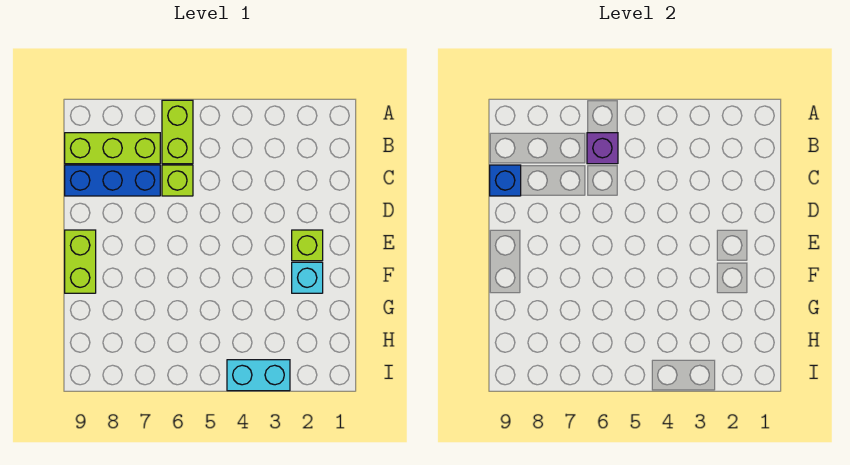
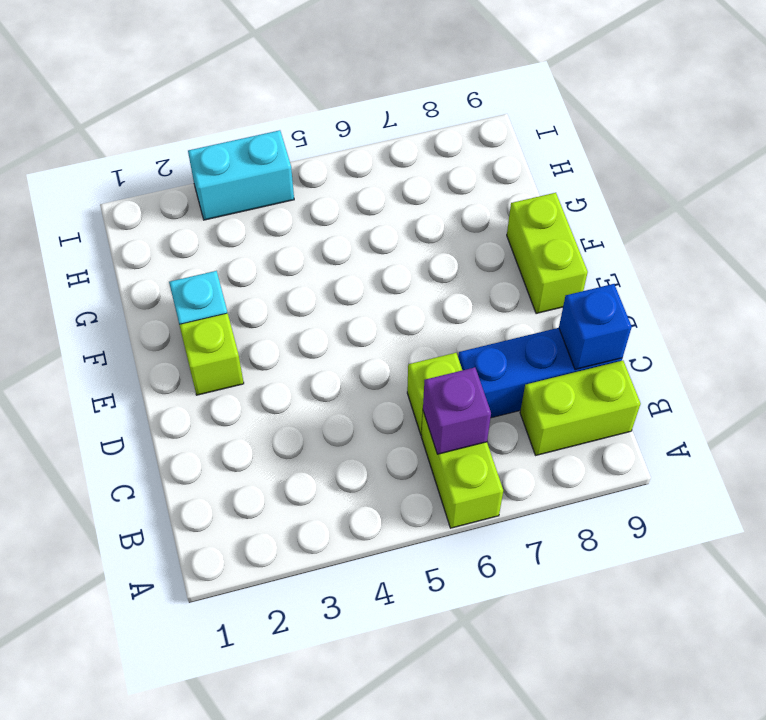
lime 1x3 brick [65,133,160,164] -> lime 1x2 brick [520,361,641,455]

